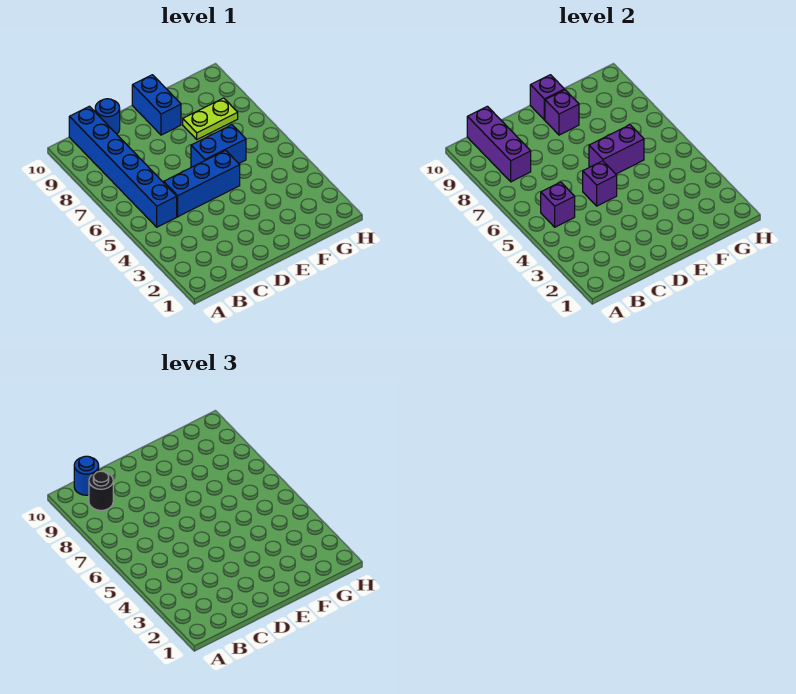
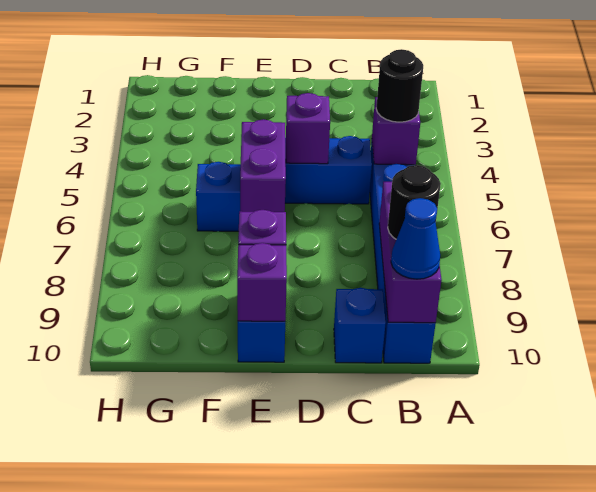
none -> black 1x1 round brick [376,49,423,122]
blue 1x1 round brick [74,456,99,495] -> blue 1x1 cone [391,198,440,279]
blue 1x1 round brick [95,99,120,134] -> blue 1x1 brick [334,288,386,363]
purple 1x2 brick [589,125,644,174] -> purple 1x2 brick turned to [240,119,286,212]
lime 1x2 plate [183,98,238,139] -> none

